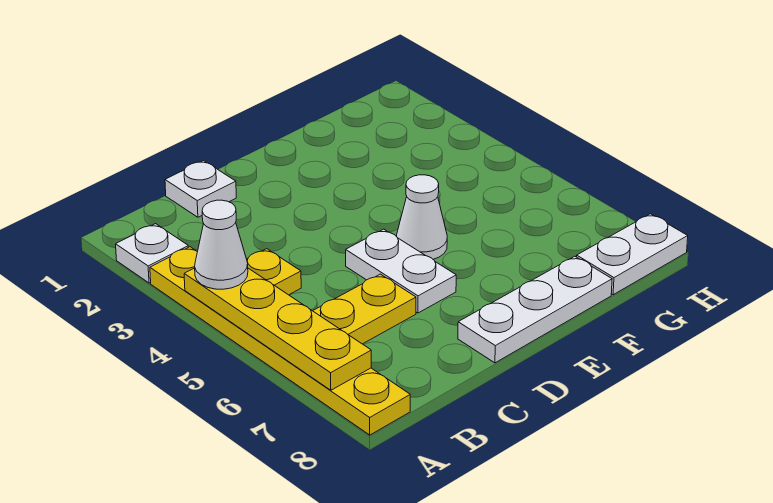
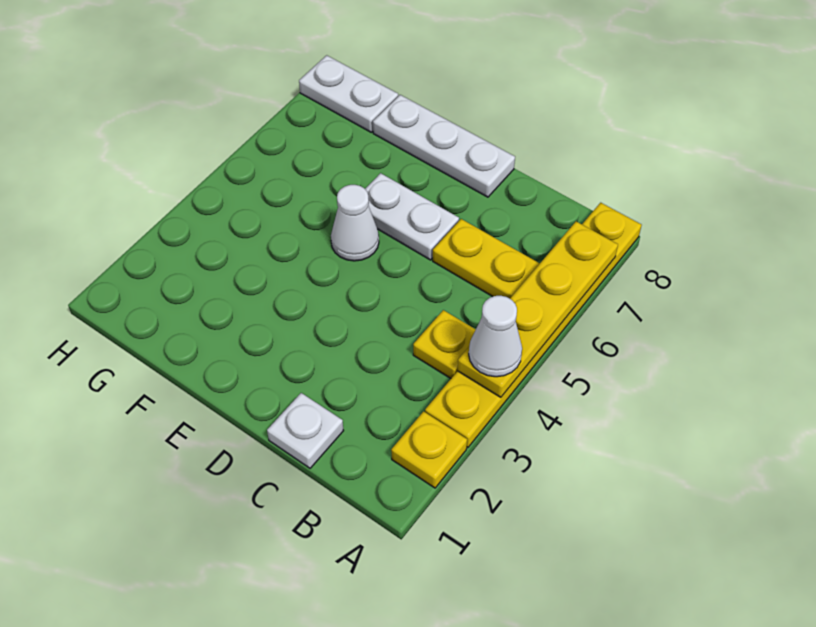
white 1x1 plate [116,224,188,283] -> yellow 1x1 plate [391,411,467,488]
white 1x2 plate [346,229,456,313] -> white 1x2 plate turned to [365,173,459,260]

